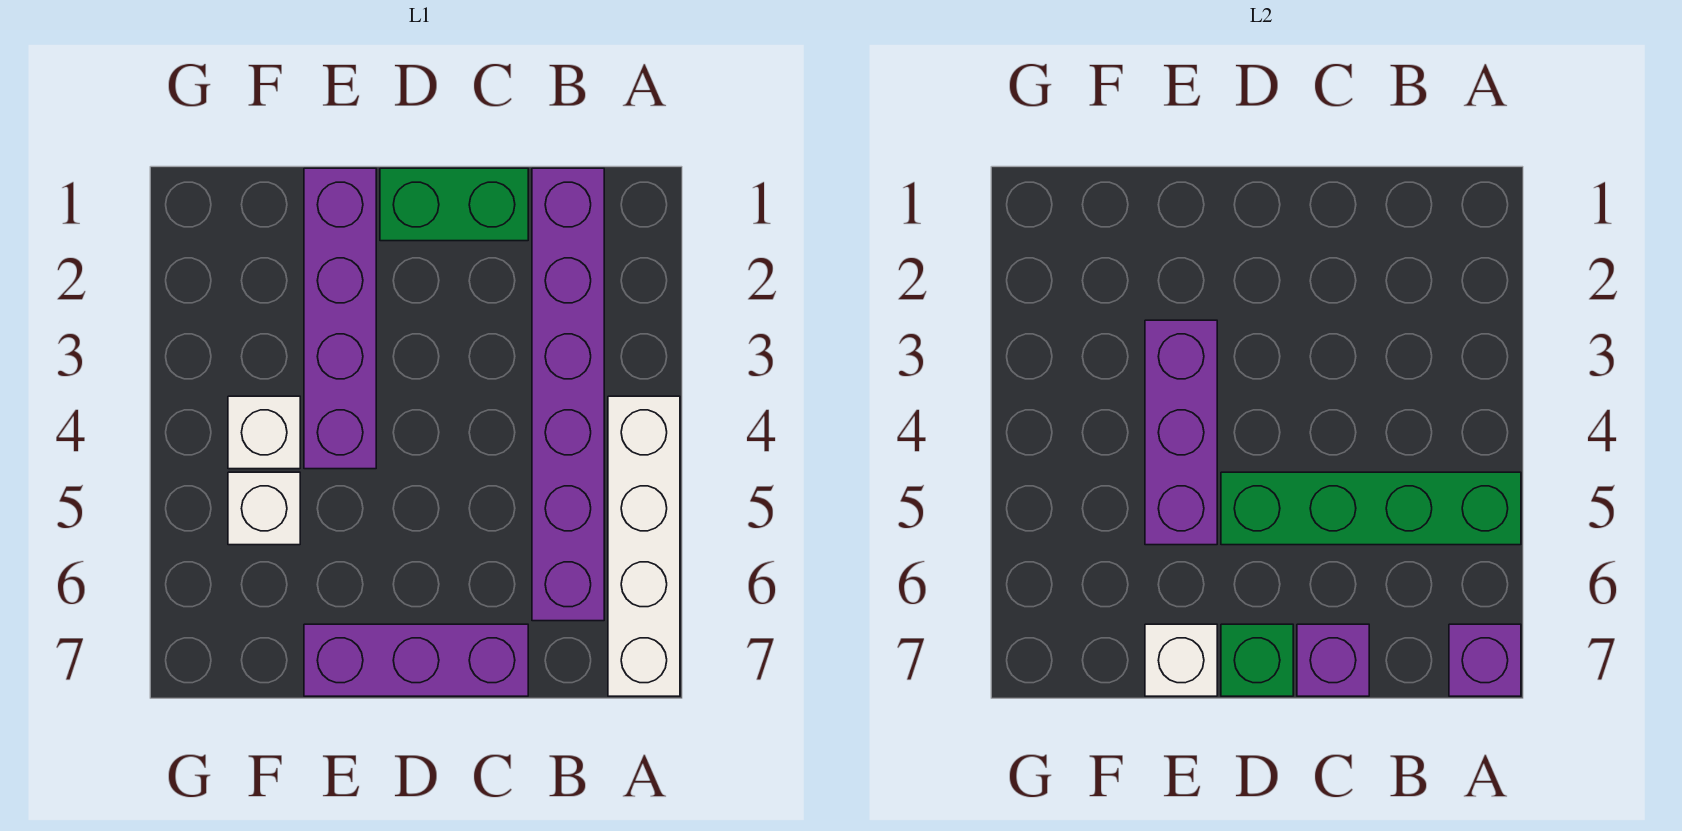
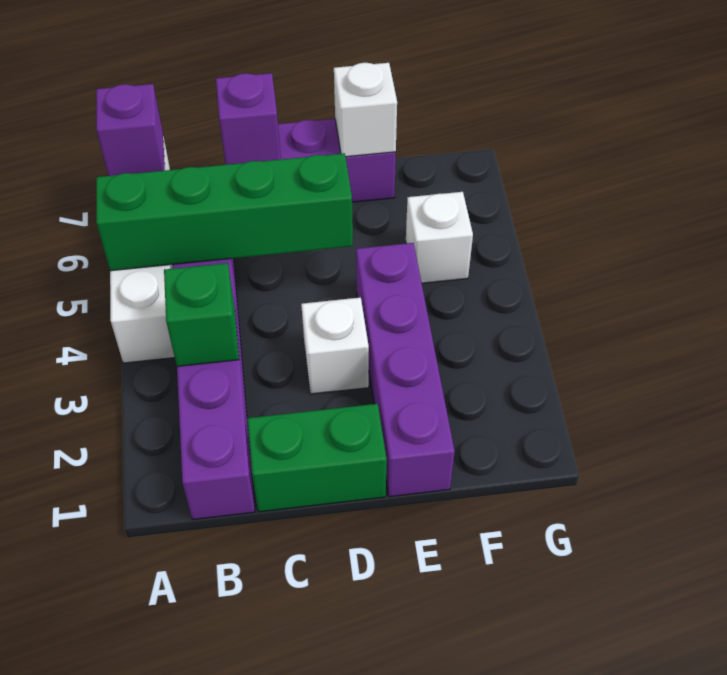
green 1x1 brick [1221,624,1293,696] -> green 1x1 brick moved to [164,263,239,366]
purple 1x3 brick [1145,320,1217,545] -> none
white 1x1 brick [228,396,300,469] -> white 1x1 brick moved to [301,297,369,394]

